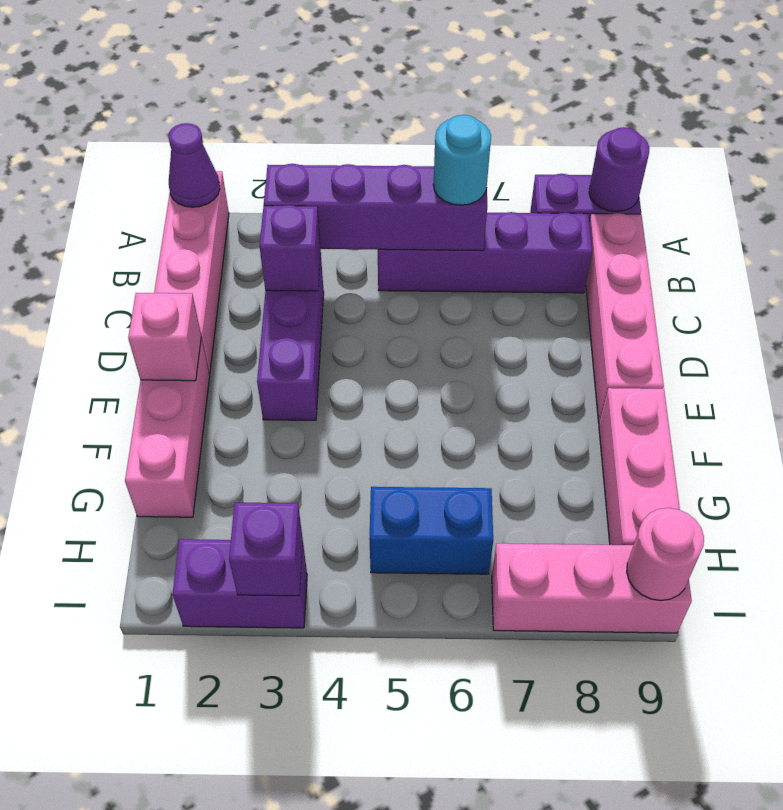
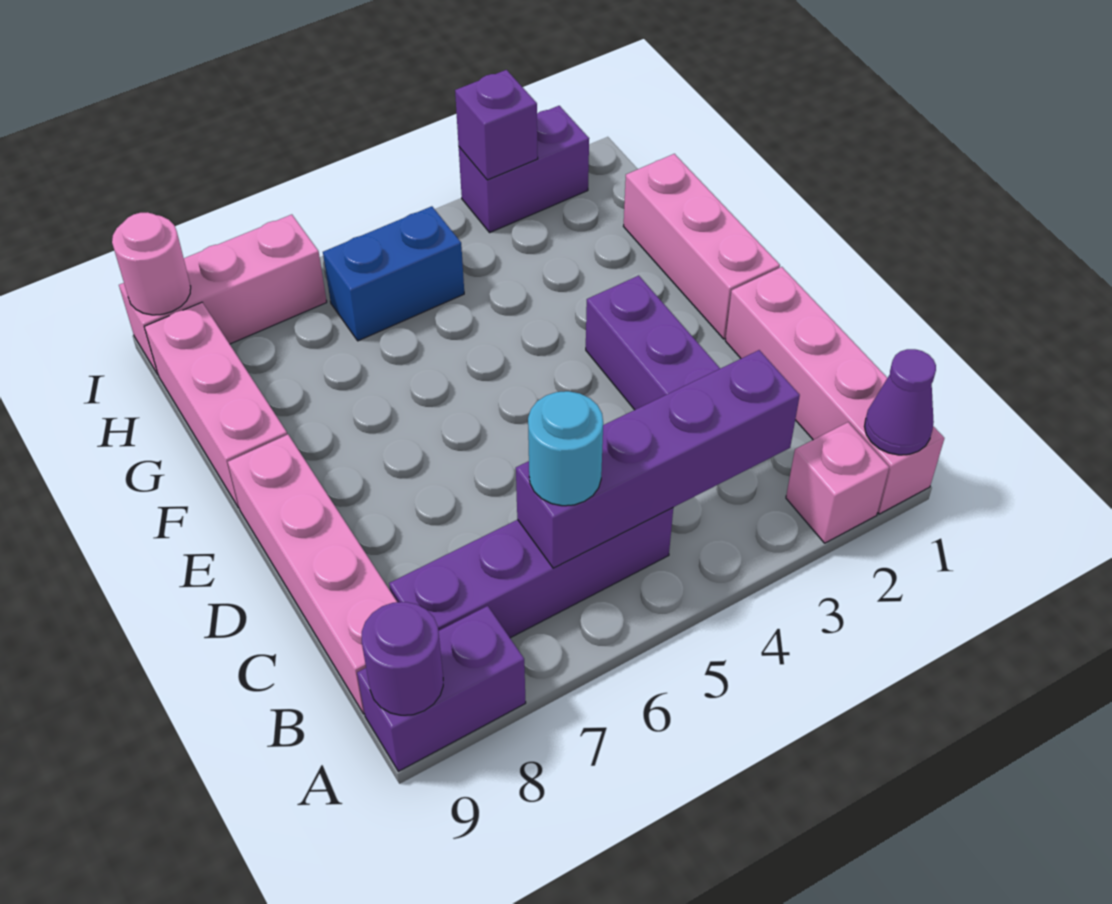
purple 1x1 brick [260,205,321,291] -> none
pink 1x1 brick [128,293,201,381] -> pink 1x1 brick moved to [786,422,889,543]

